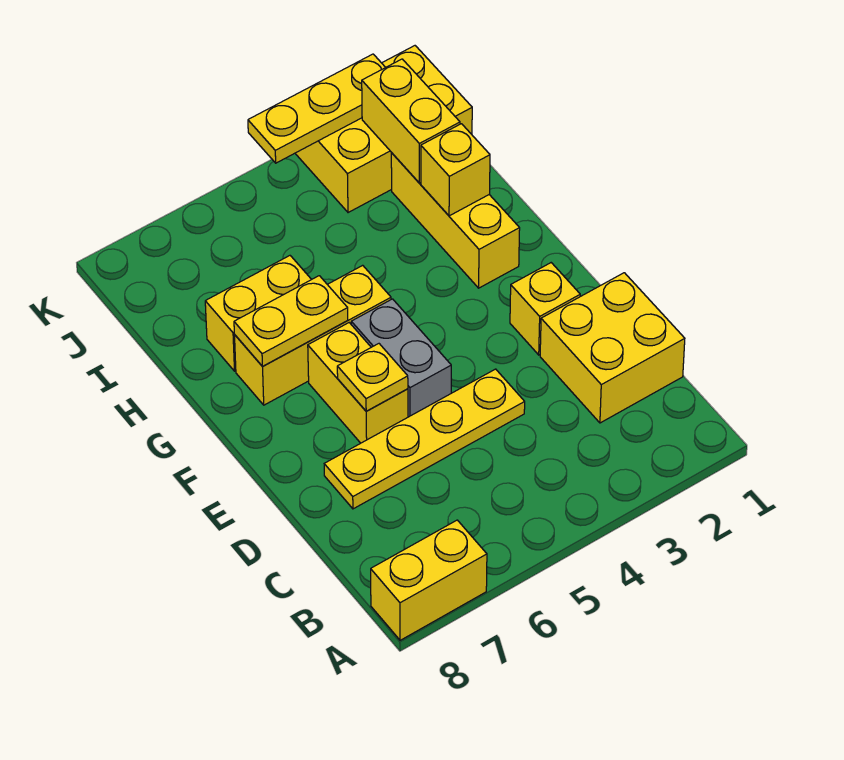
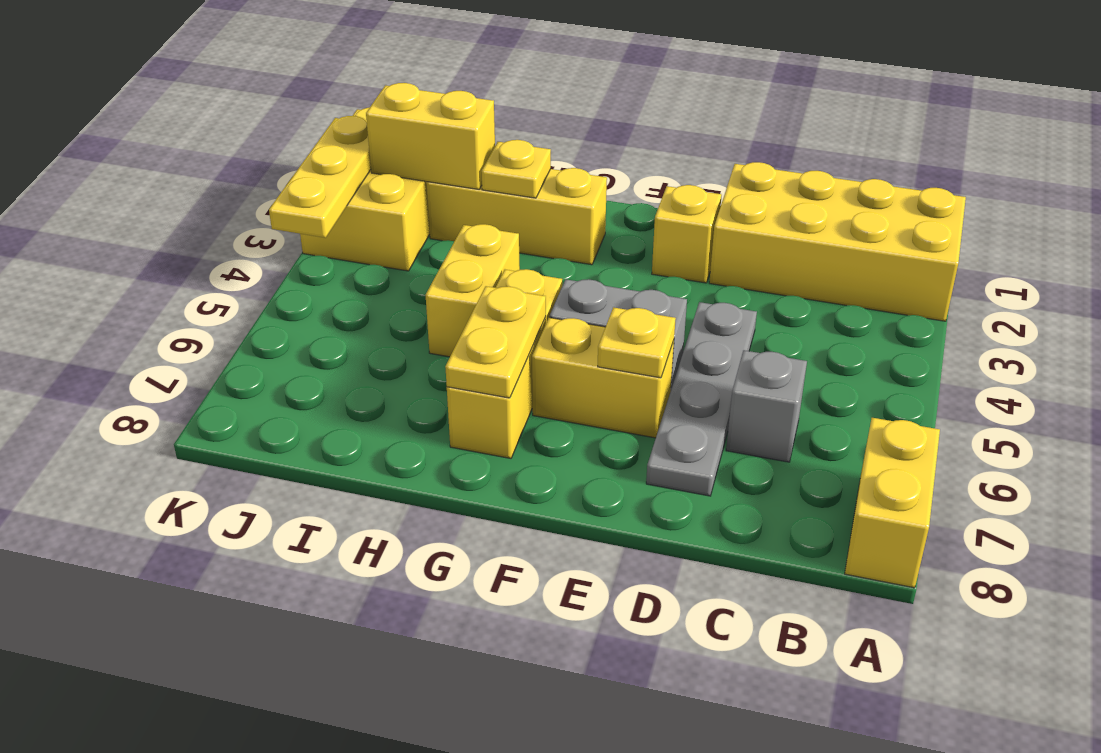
yellow 2x2 brick [540,273,685,423] -> yellow 2x4 brick [709,162,966,321]
none -> grey 1x1 brick [726,350,807,462]
yellow 1x4 plate [324,369,525,509] -> grey 1x4 plate [646,302,757,496]
yellow 1x1 brick [421,124,490,216] -> yellow 1x1 plate [481,140,551,198]
yellow 1x2 brick [205,256,311,371] -> yellow 1x2 brick moved to [426,224,520,357]

